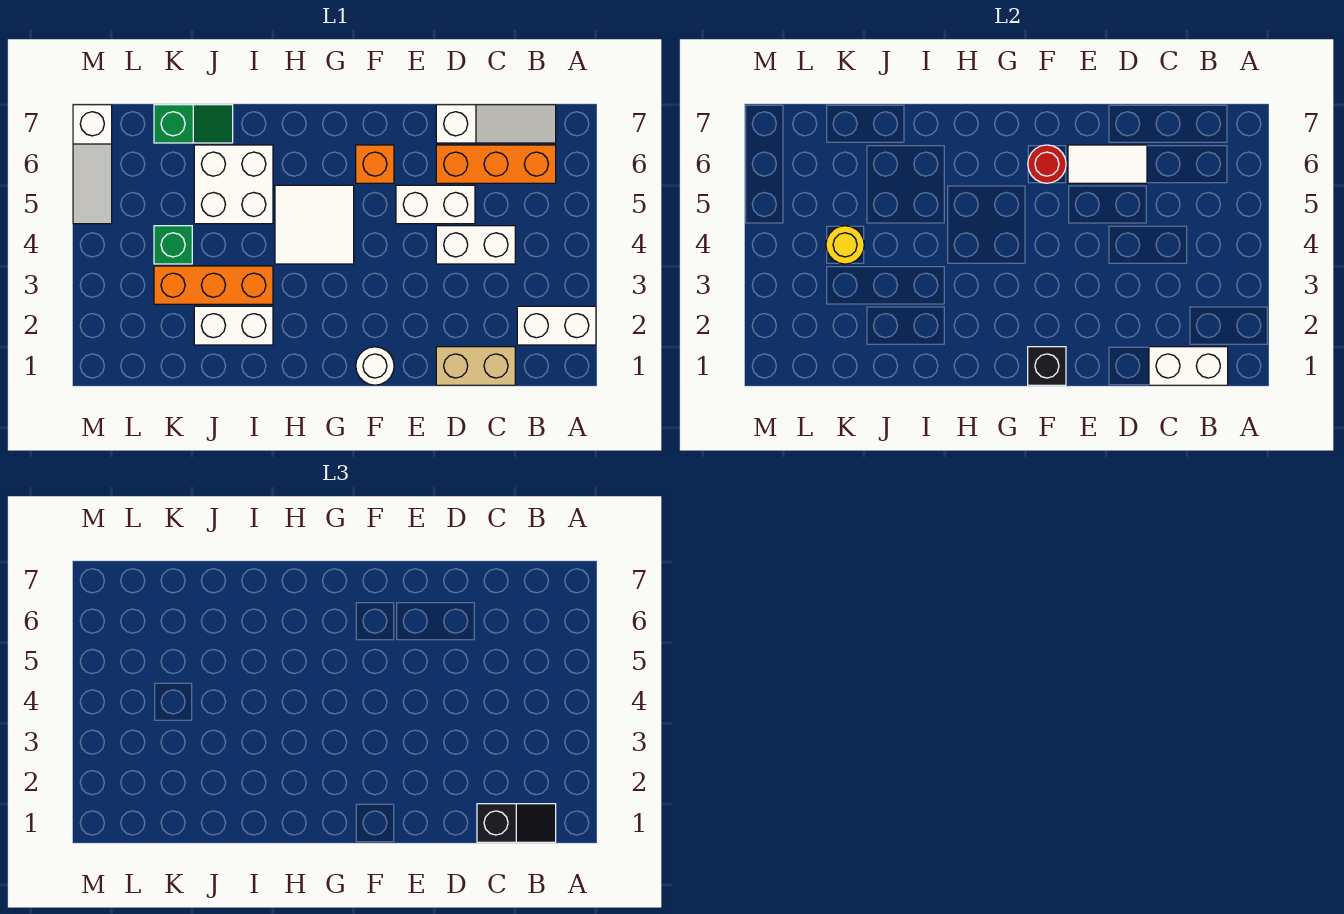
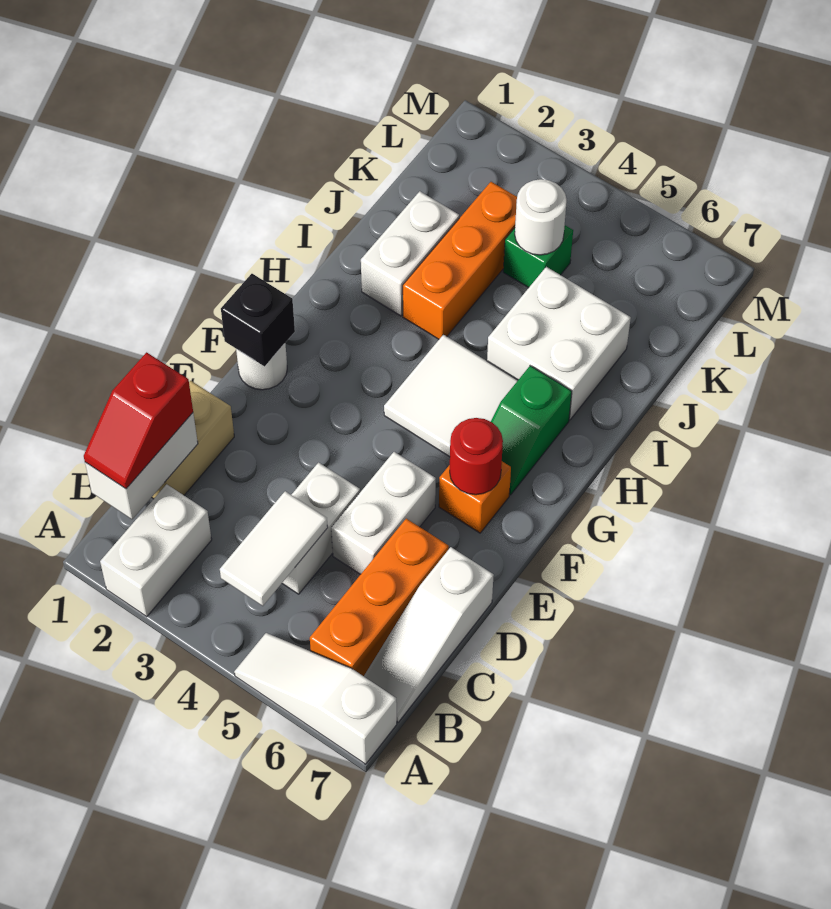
black 1x2 slope [477,804,556,842] -> red 1x2 slope [84,352,193,489]
white 1x2 tile [1068,145,1147,183] -> white 1x2 tile moved to [220,491,328,606]
green 1x2 slope [154,105,233,143] -> green 1x2 slope moved to [491,366,572,495]
yellow 1x1 round brick [826,226,864,264] -> white 1x1 round brick [515,179,567,255]
white 1x3 slope [73,105,112,224] -> white 1x3 slope moved to [234,633,397,764]

